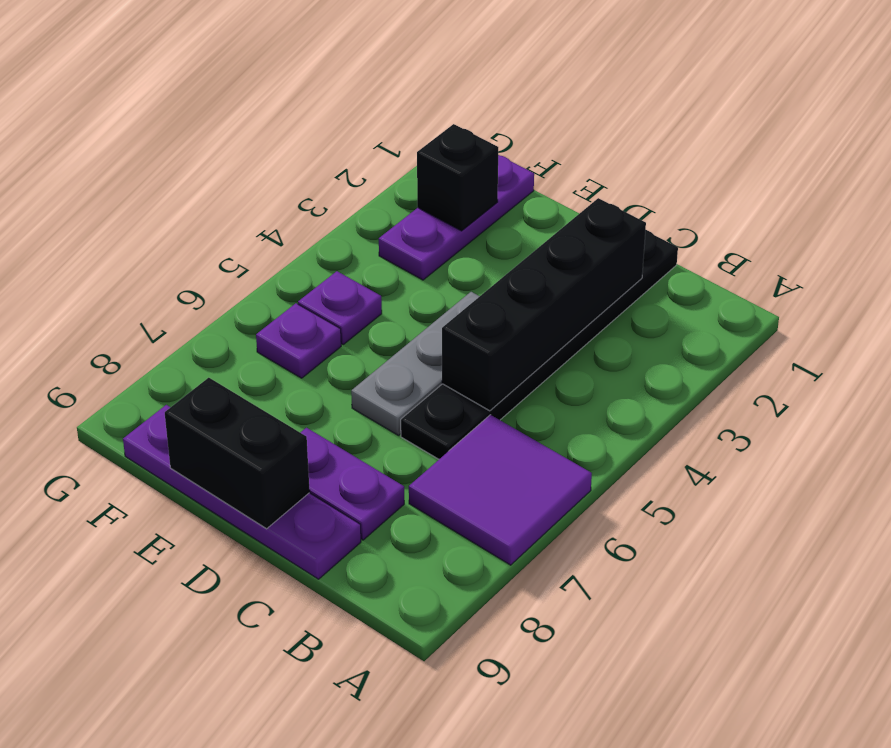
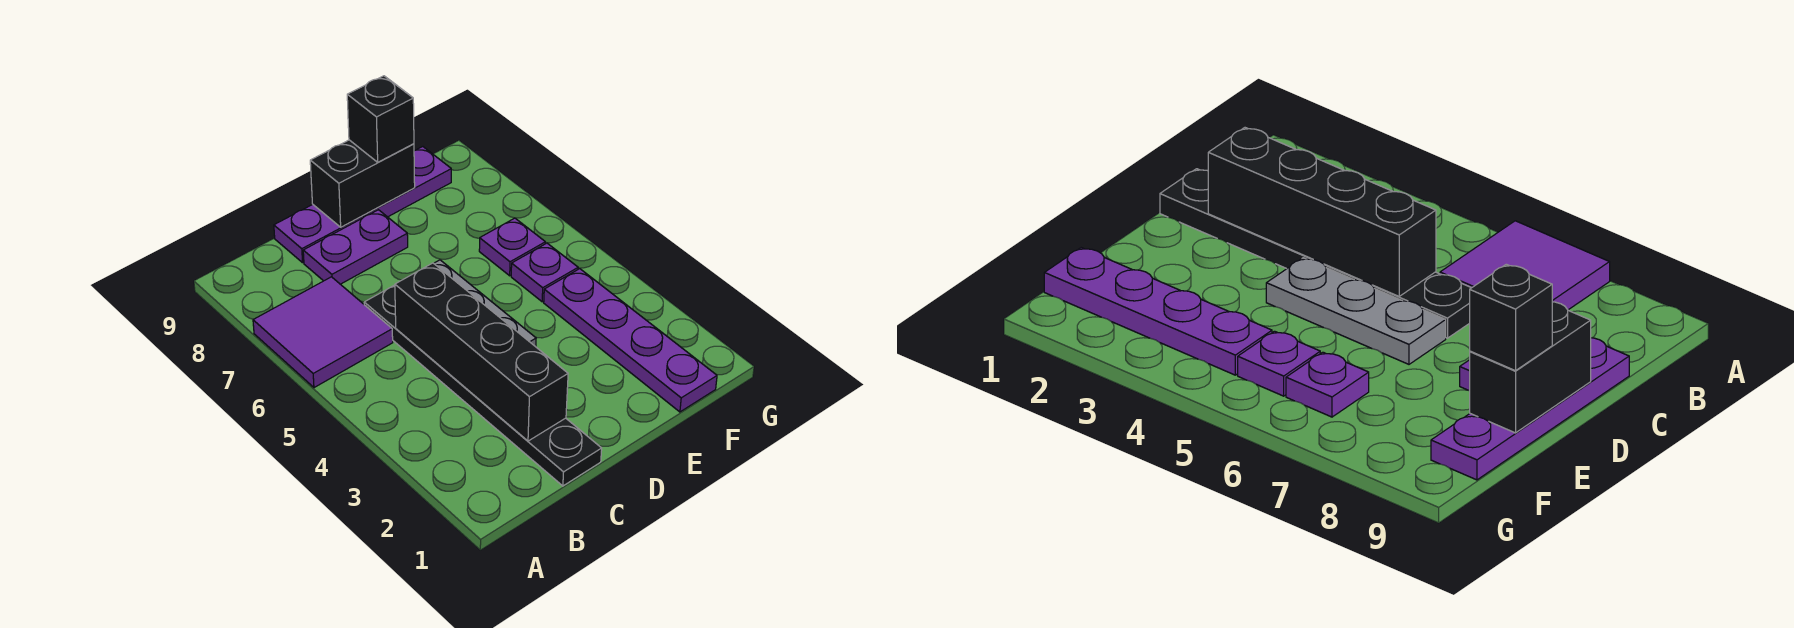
purple 1x3 plate [379,155,534,280] -> purple 1x4 plate [544,269,717,412]
black 1x1 brick [417,124,498,231] -> black 1x1 brick moved to [347,76,414,162]

